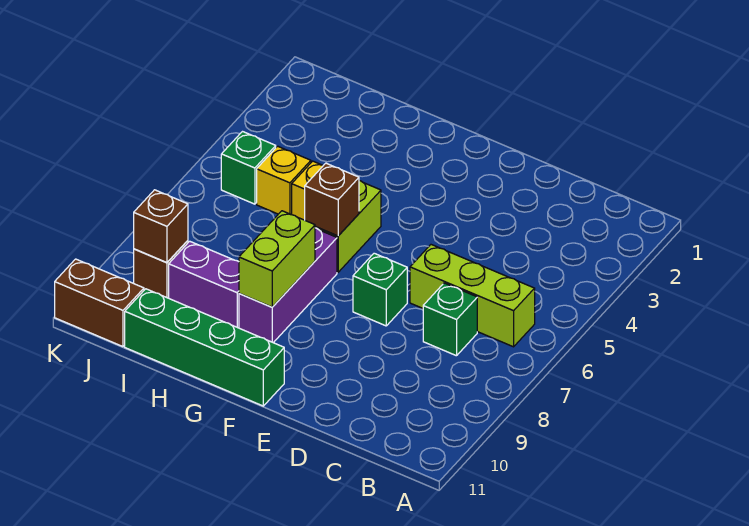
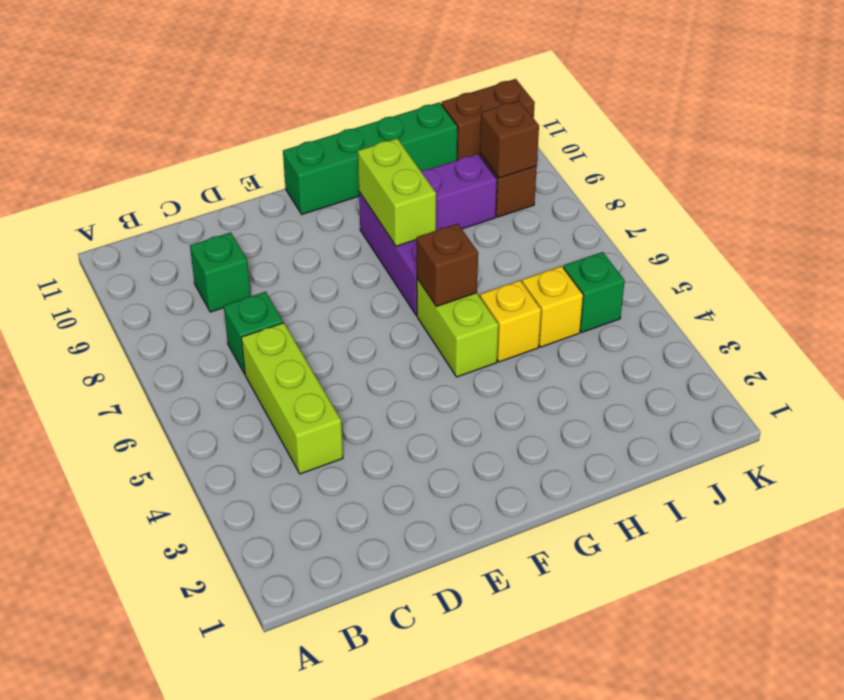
lime 1x3 brick [410,245,535,347] -> lime 1x3 brick turned to [241,323,343,474]
green 1x1 brick [353,253,407,326] -> green 1x1 brick moved to [190,232,251,312]

